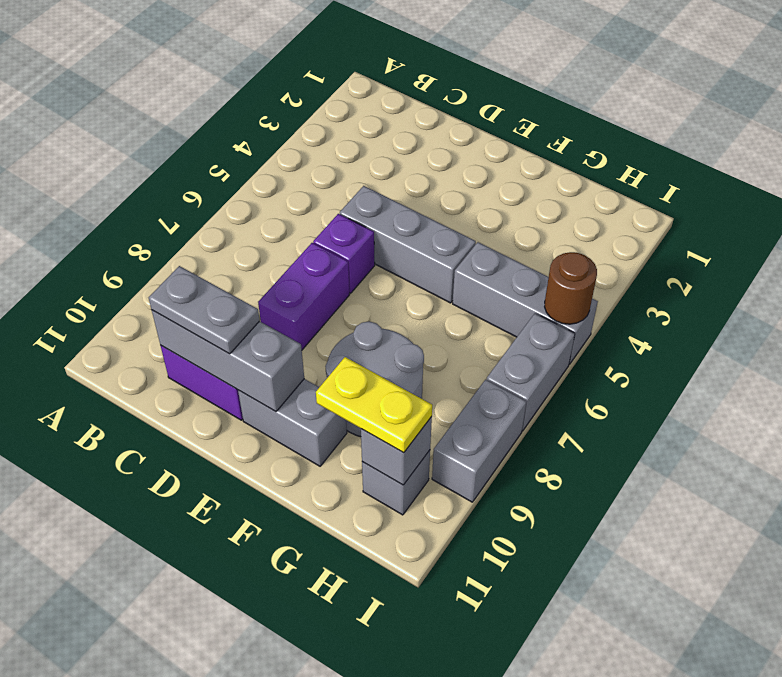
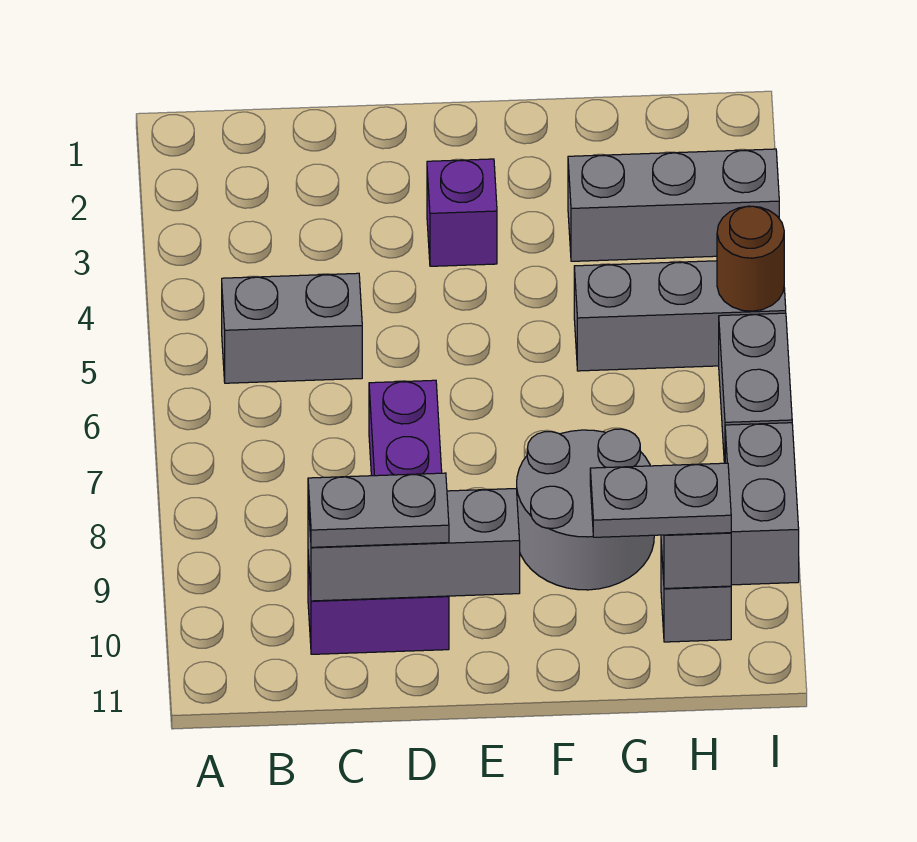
grey 1x3 brick [340,186,476,303] -> grey 1x3 brick moved to [568,149,779,261]
purple 1x1 brick [313,214,375,293] -> purple 1x1 brick moved to [427,159,497,266]
grey 1x2 brick [238,379,347,466] -> grey 1x2 brick moved to [222,273,362,383]
yellow 1x2 plate [316,357,432,453] -> grey 1x2 plate [590,463,731,537]

